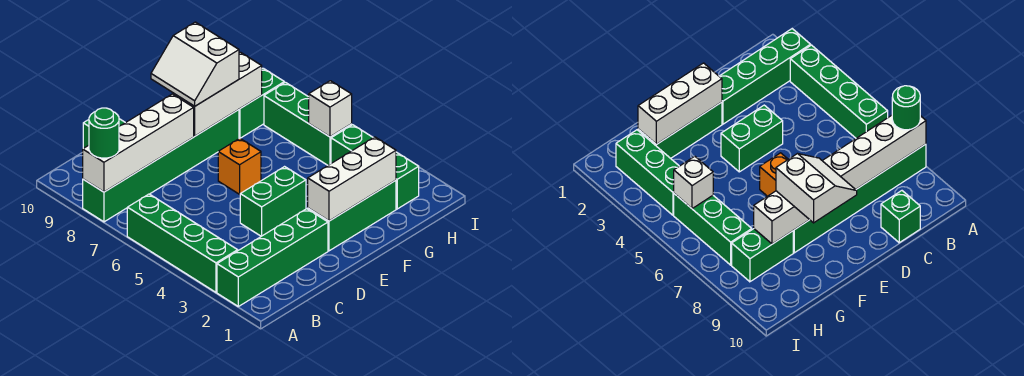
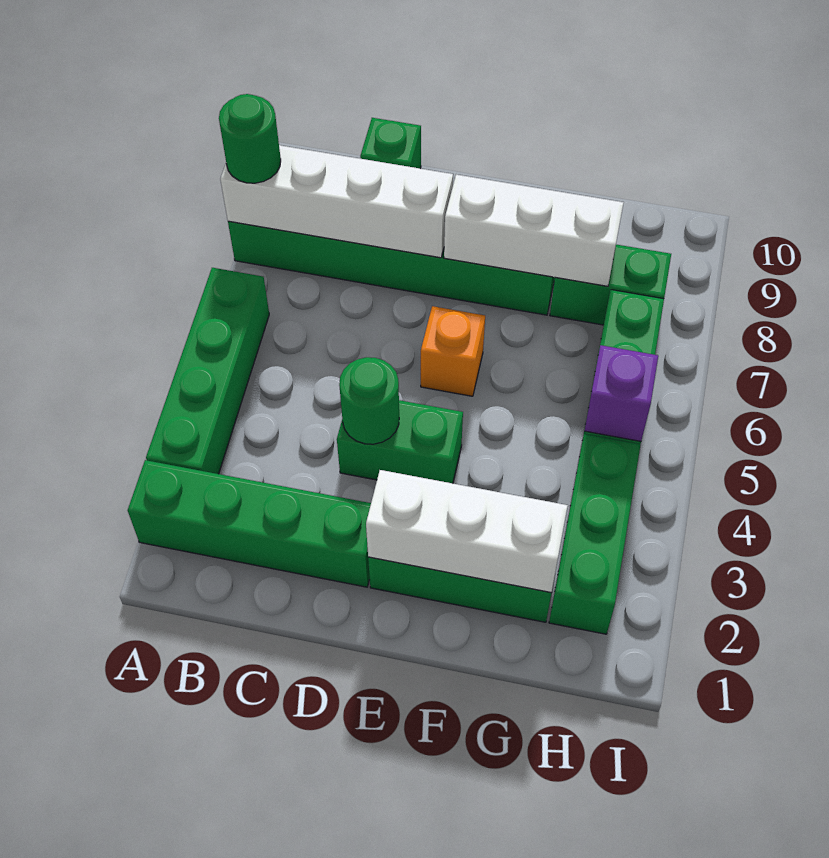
none -> green 1x1 round brick [339,357,399,444]
white 2x2 slope [151,22,239,106] -> none
white 1x1 brick [309,81,352,137] -> purple 1x1 brick [584,345,658,441]

